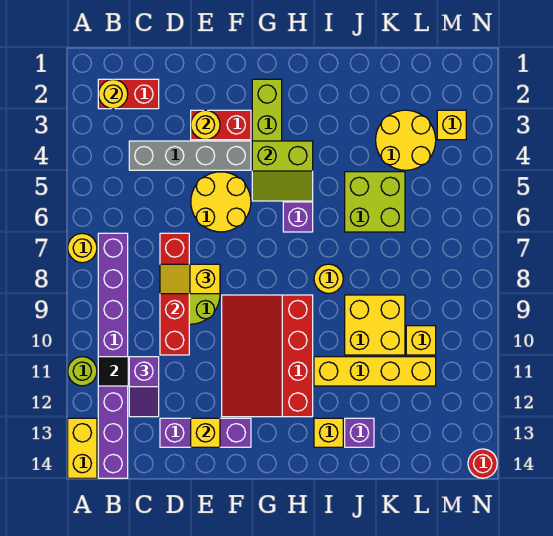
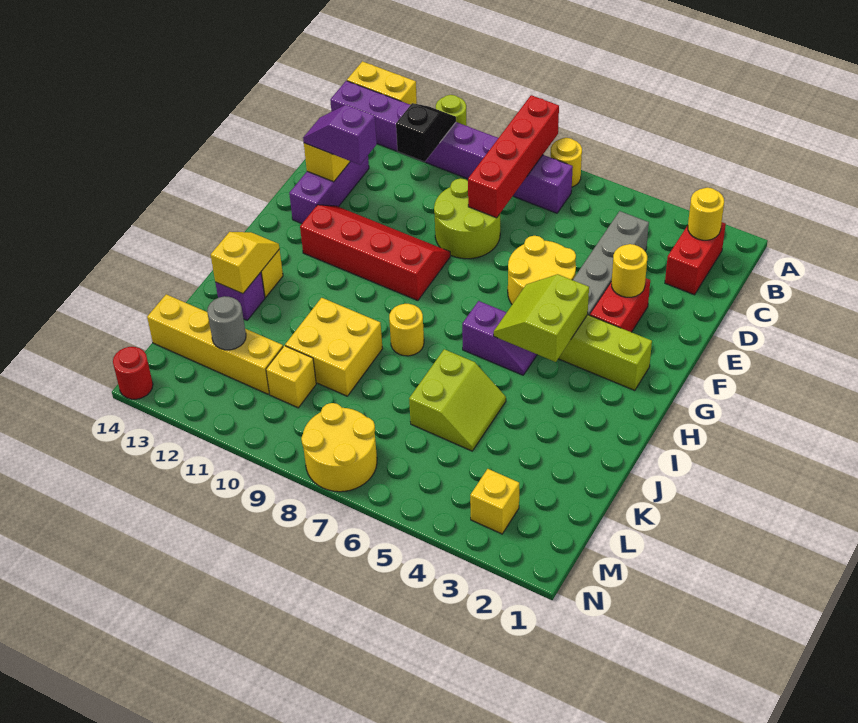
purple 1x2 slope [129,357,159,417] -> purple 1x2 slope moved to [303,105,377,165]
red 1x4 brick [160,233,189,355] -> red 1x4 brick turned to [468,95,559,218]
yellow 1x2 slope [160,264,220,294] -> yellow 1x2 slope moved to [211,232,279,294]
red 3x4 slope [222,295,313,417] -> red 2x4 slope [300,205,450,301]
yellow 1x4 brick [314,357,436,386] -> yellow 1x4 brick turned to [147,294,283,394]
lime 2x2 brick [345,172,405,232] -> lime 2x2 slope [409,349,506,451]
yellow 2x2 round brick [376,110,436,170] -> yellow 2x2 round brick moved to [301,403,377,492]
none -> grey 1x1 round brick [207,296,246,350]

